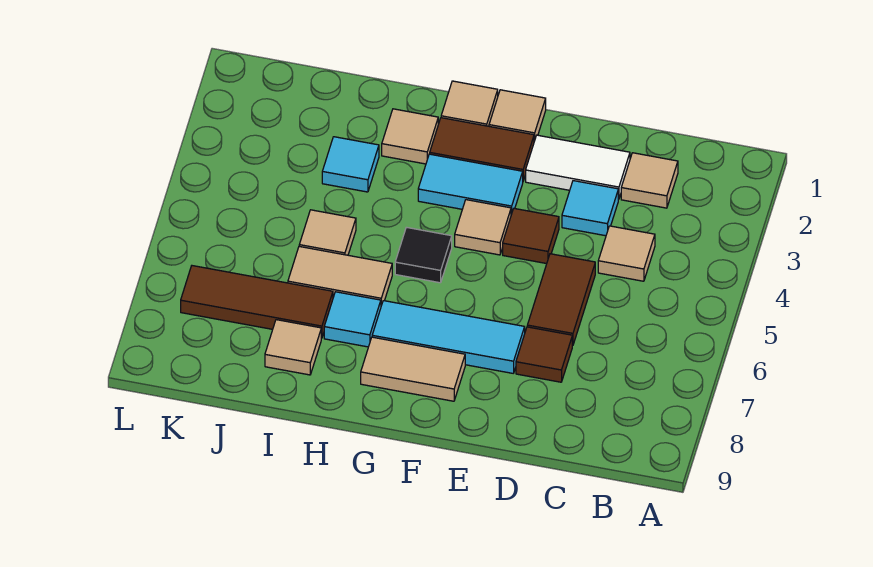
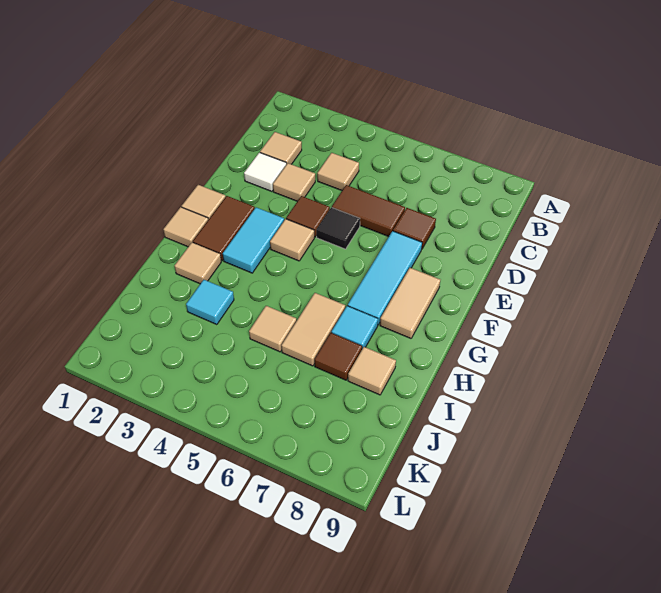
white 1x2 tile [526,135,630,199] -> white 1x1 tile [244,152,286,192]
cyan 1x1 tile [562,181,618,236] -> tan 1x1 tile [273,163,315,201]
black 1x1 tile [395,227,452,283] -> black 1x1 tile moved to [317,207,360,249]
brown 1x3 tile [181,266,333,338] -> brown 1x1 tile [315,333,362,380]

